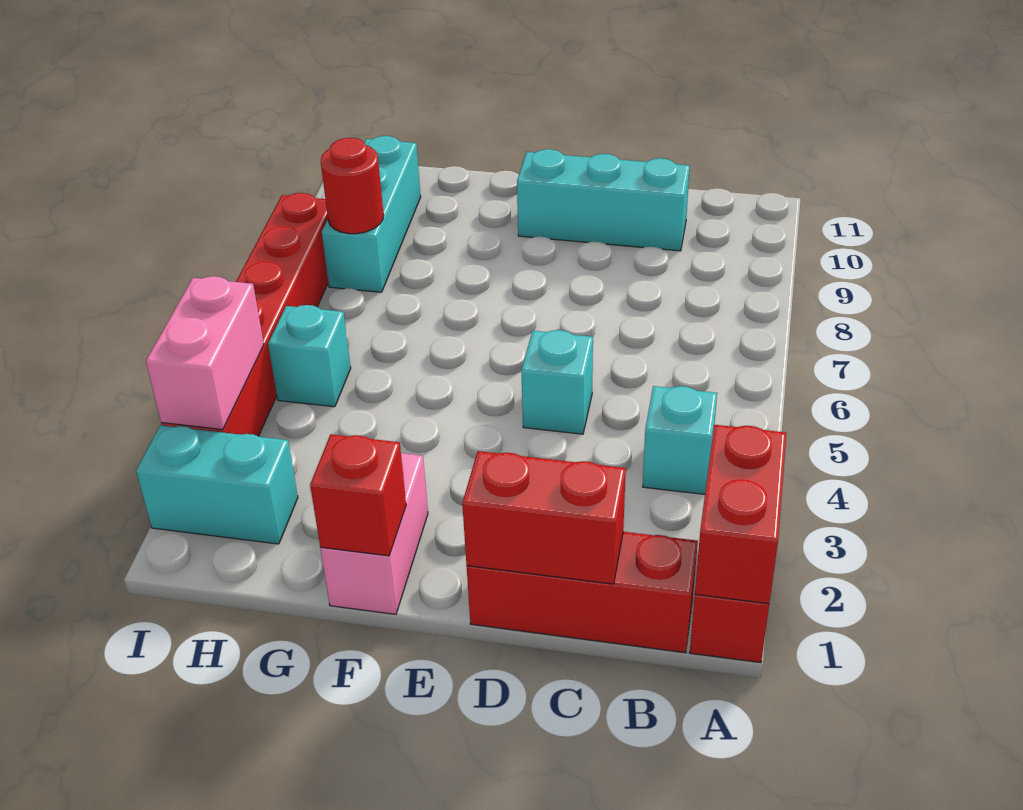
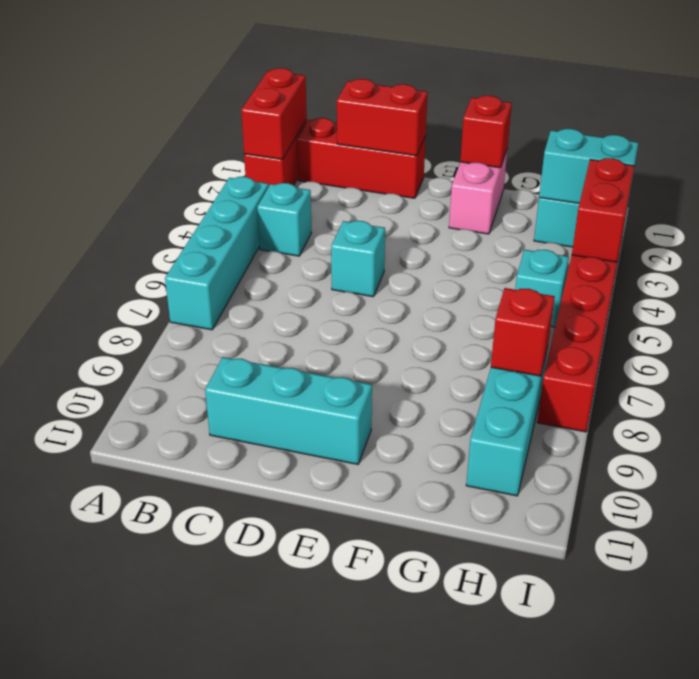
none -> cyan 1x4 brick [165,177,269,330]
none -> cyan 1x2 brick [539,129,638,203]
red 1x1 round brick [321,138,384,234] -> red 1x1 brick [491,288,555,376]
pink 1x2 brick [146,276,264,430] -> red 1x2 brick [572,158,634,262]

